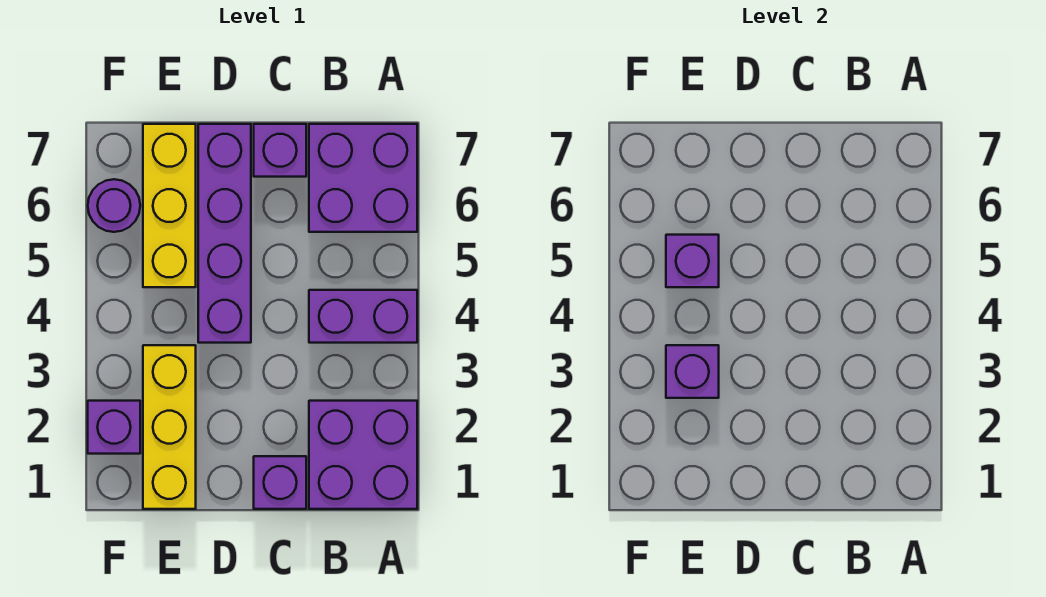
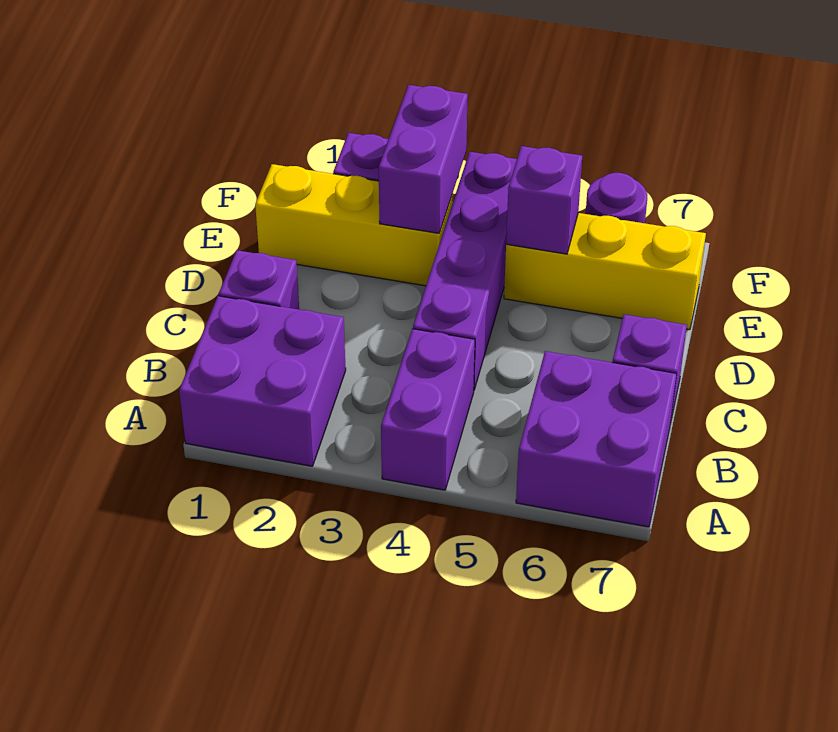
purple 1x4 brick [198,124,251,343] -> purple 1x4 brick turned to [413,152,517,389]
purple 1x1 brick [666,345,719,398] -> purple 1x2 brick [379,85,468,234]

